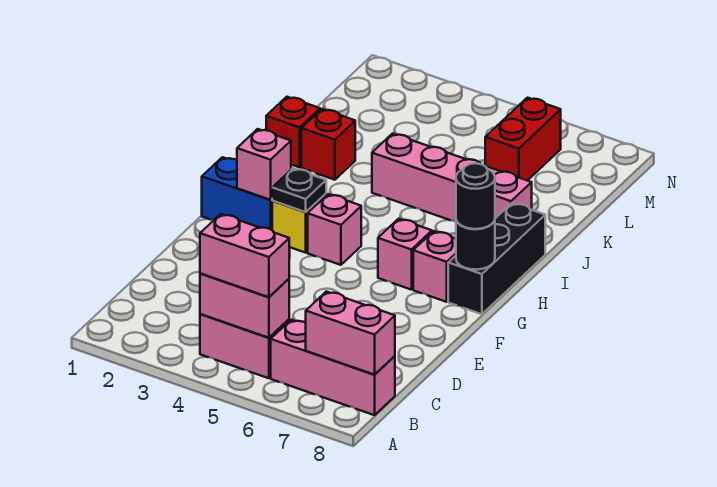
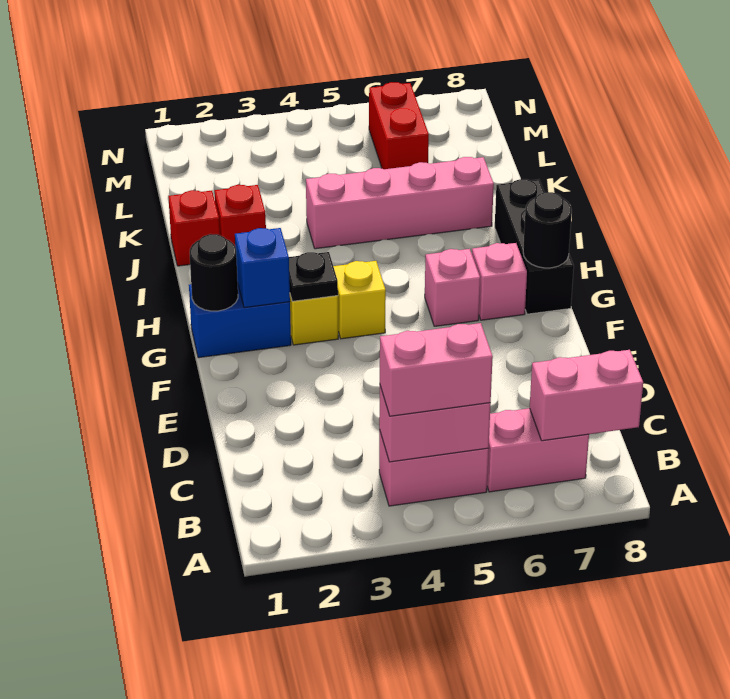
pink 1x3 brick [271,320,395,415] -> pink 1x2 brick [487,408,589,492]
pink 1x1 brick [237,129,291,200] -> blue 1x1 brick [235,228,290,308]
pink 1x1 brick [308,194,361,265] -> yellow 1x1 brick [333,261,386,339]
black 1x1 round brick [456,163,495,229] -> black 1x1 round brick moved to [190,234,238,311]

